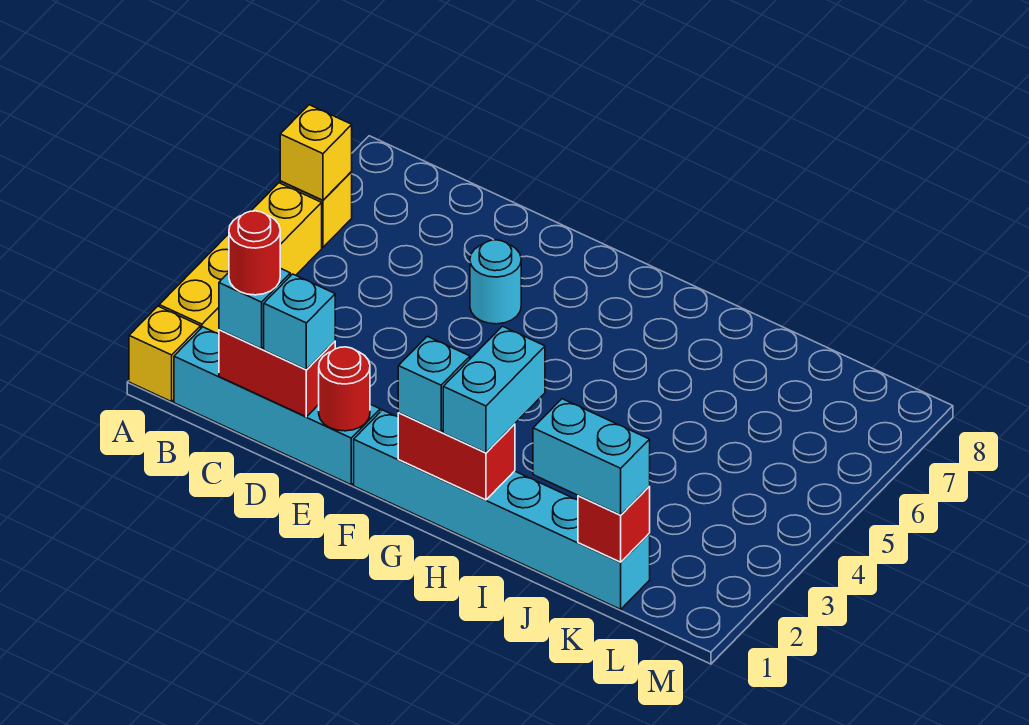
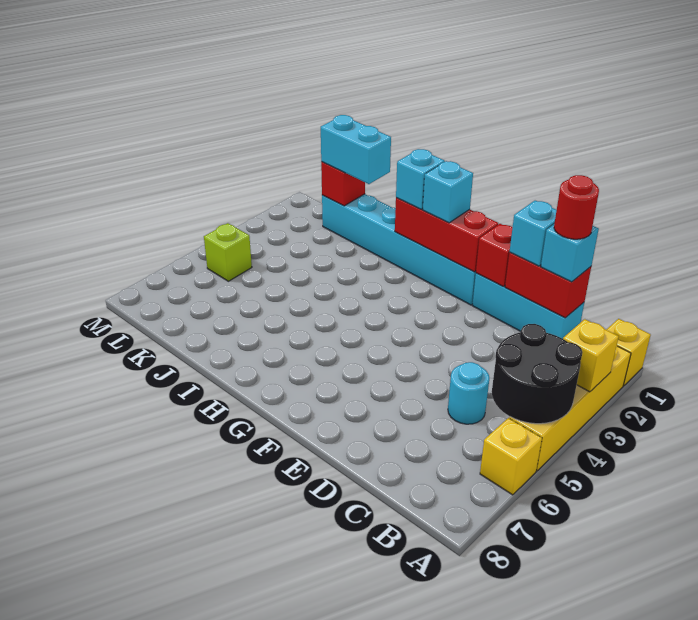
none -> black 2x2 round brick [492,324,583,424]
yellow 1x1 brick [280,105,352,200] -> yellow 1x1 brick moved to [563,319,619,392]
cyan 1x4 brick [174,327,380,485] -> cyan 1x3 brick [472,273,584,339]
red 1x1 round brick [319,347,370,431] -> red 1x1 brick [476,224,513,287]
cyan 1x1 round brick [470,240,521,324] -> cyan 1x1 round brick moved to [448,362,489,424]
red 1x2 brick [398,413,515,500] -> red 1x3 brick [395,198,498,272]
cyan 1x2 brick [443,326,545,453] -> cyan 1x1 brick [396,149,445,209]
none -> lime 1x1 brick [204,223,252,281]

